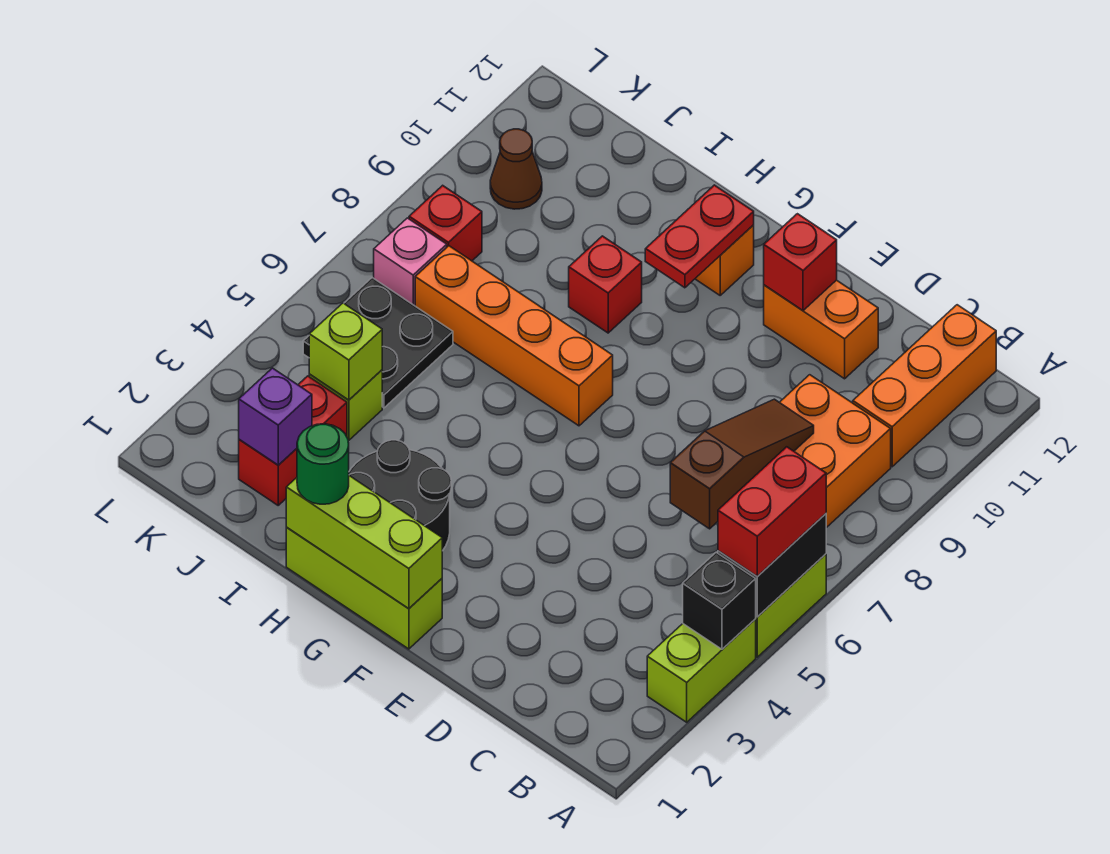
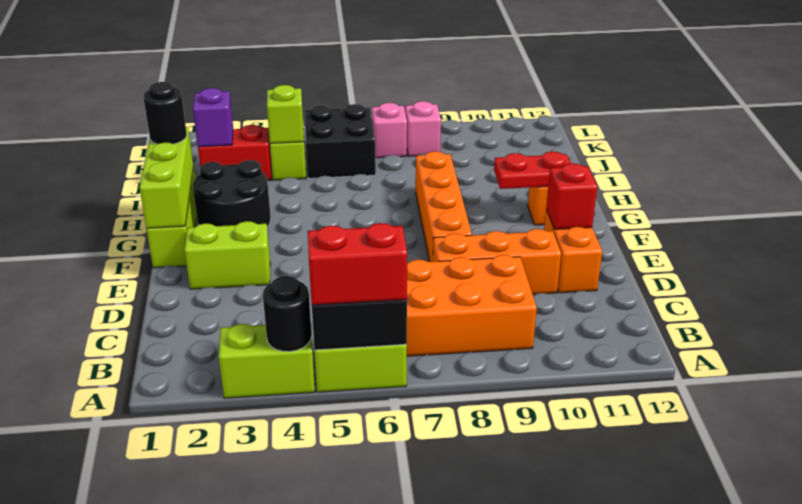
black 1x1 brick [683,552,756,649] -> black 1x1 round brick [263,276,312,352]
orange 1x3 brick [853,305,996,467] -> orange 1x3 brick moved to [433,229,561,294]
brown 1x3 slope [670,399,814,529] -> none
none -> lime 1x2 brick [184,221,270,289]
orange 1x4 brick [415,246,613,426] -> orange 1x4 brick moved to [416,151,472,262]
green 1x1 round brick [297,424,349,504] -> black 1x1 round brick [143,82,187,144]
red 1x1 brick [569,236,642,333] -> none
black 2x2 plate [303,278,453,408] -> black 2x2 brick [304,104,376,178]
red 1x1 brick [409,185,482,261] -> pink 1x1 brick [405,101,441,156]
brown 1x1 cone [490,129,542,209] -> none

